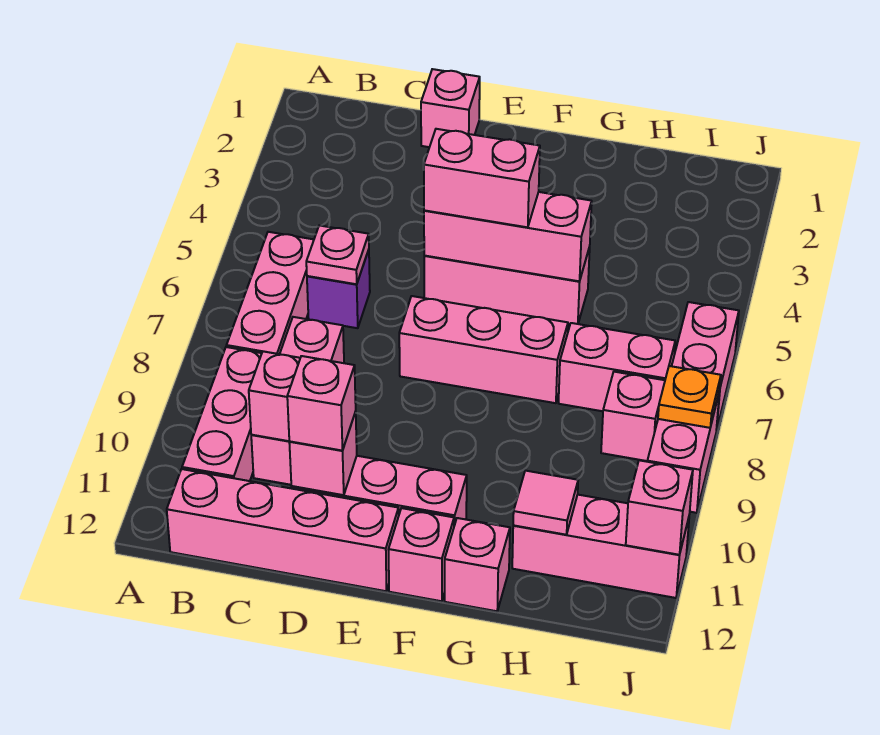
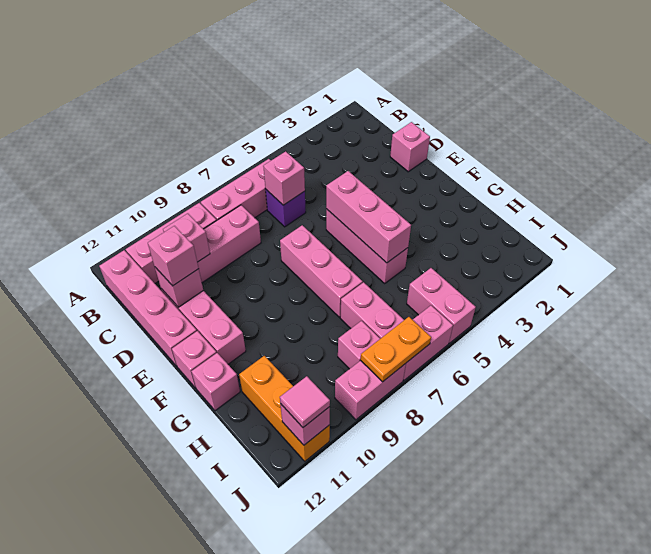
pink 1x1 plate [306,225,369,284] -> pink 1x1 brick [263,151,305,205]
pink 1x2 brick [424,129,540,227] -> pink 1x2 brick moved to [407,268,476,343]
pink 1x3 brick [512,495,689,598] -> orange 1x3 brick [239,356,330,461]
pink 1x1 tile [513,471,578,535] -> pink 1x1 tile moved to [280,376,330,427]
orange 1x1 plate [658,366,721,428] -> orange 1x2 plate [361,317,431,382]

